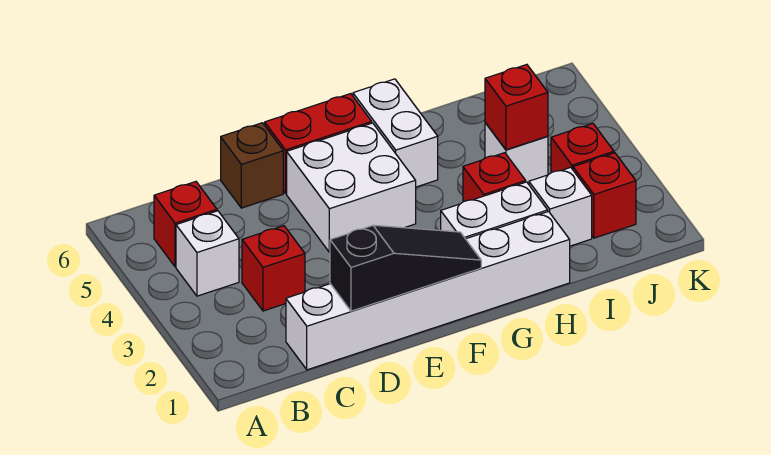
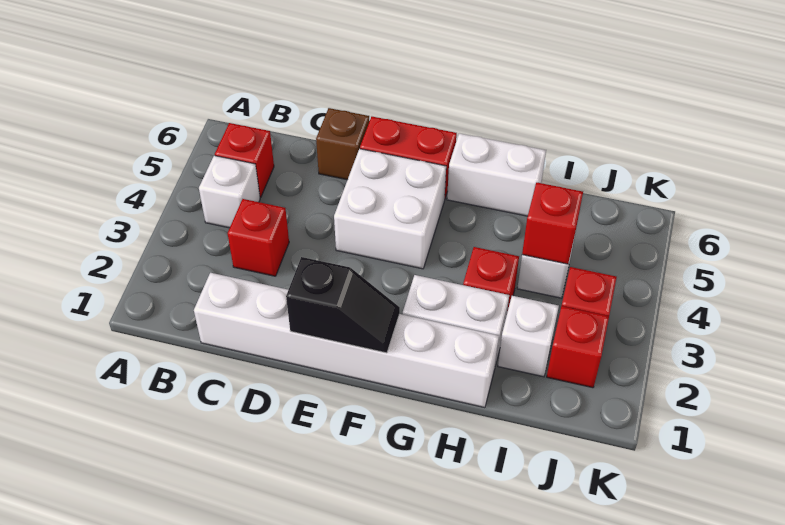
black 1x3 slope [330,225,481,311] -> black 1x2 slope [286,257,400,353]
white 1x2 brick [353,79,438,187] -> white 1x2 brick turned to [447,133,546,216]

